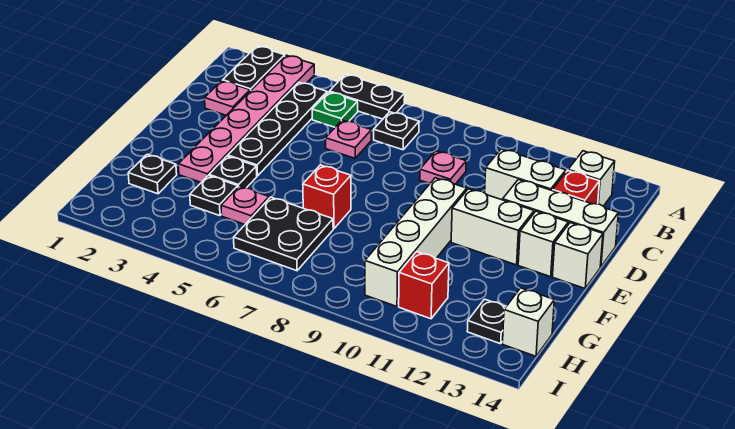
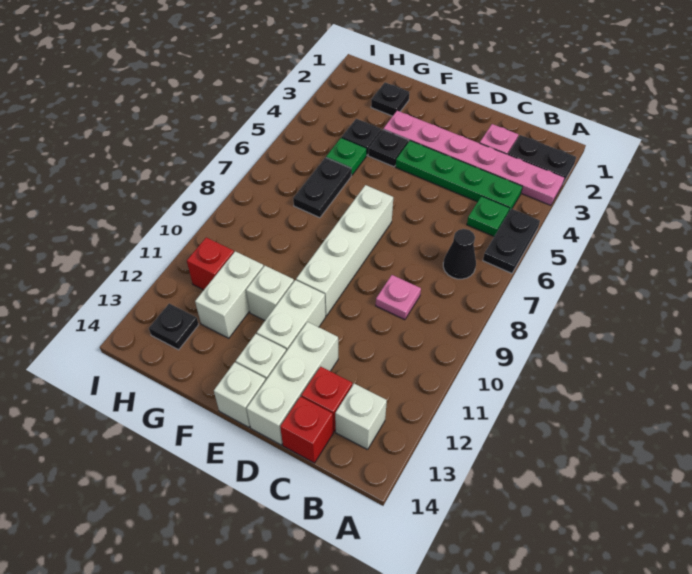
black 1x4 plate [228,82,327,176] -> green 1x4 plate [396,141,523,211]
black 1x1 plate [374,112,419,150] -> black 1x1 cone [443,229,476,279]
pink 1x1 plate [326,120,371,158] -> none
white 1x2 brick [485,149,566,200] -> white 1x2 brick moved to [195,251,264,338]
white 1x4 brick [365,178,467,306] -> white 1x4 brick turned to [296,185,393,316]
red 1x1 brick [303,165,351,229] -> red 1x1 brick moved to [280,397,333,463]
pink 1x1 plate [221,186,269,224] -> green 1x1 plate [326,138,367,175]
black 2x2 plate [234,197,333,271] -> black 1x2 plate [293,158,351,218]
white 1x1 brick [502,288,554,356] -> white 1x1 brick moved to [246,266,294,320]

